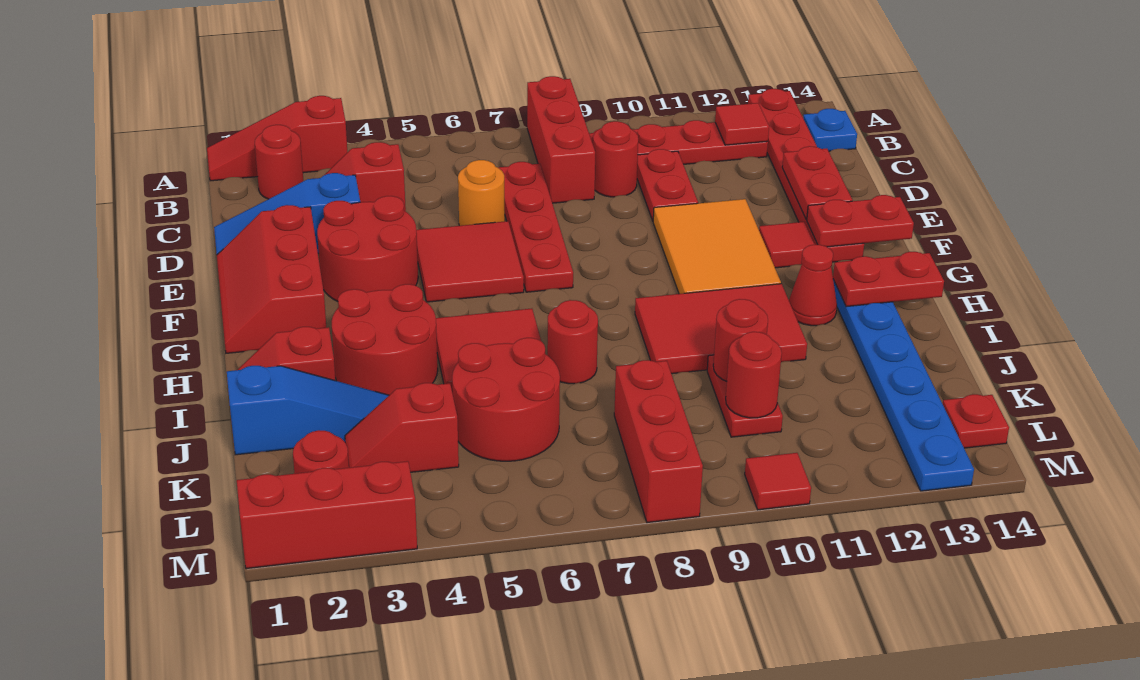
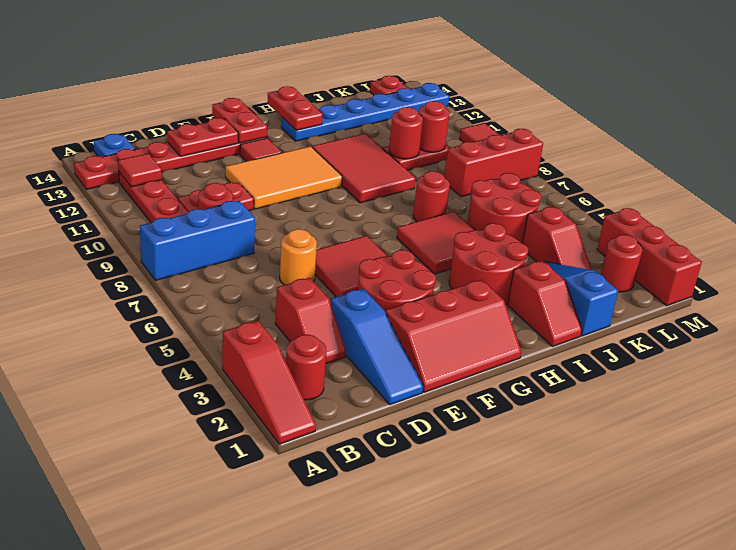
red 1x3 brick [527,76,595,203] -> blue 1x3 brick [140,201,255,280]
red 1x4 plate [498,162,573,292] -> none
red 1x1 cone [789,245,837,326] -> none

